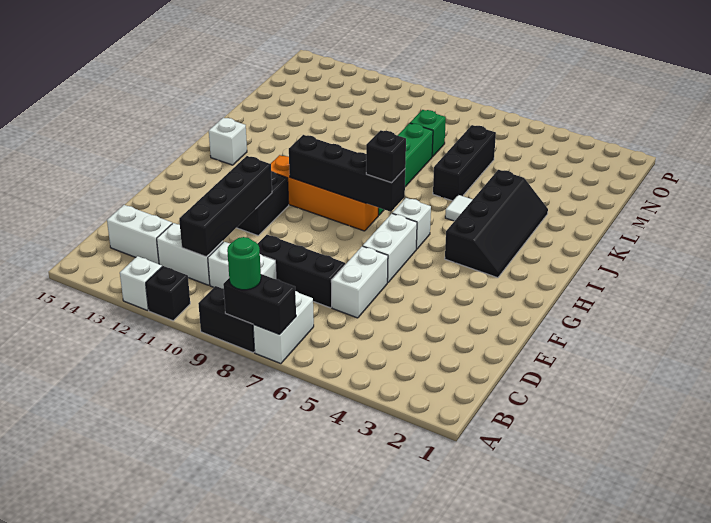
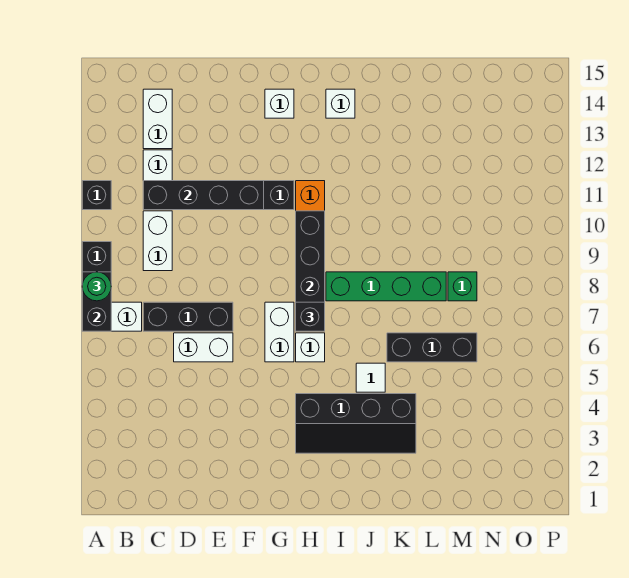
white 1x1 brick [120,256,162,310] -> white 1x1 brick moved to [265,89,294,118]
black 1x3 brick [258,235,345,308] -> black 1x3 brick turned to [143,302,233,331]
white 1x2 brick [363,214,417,283] -> white 1x2 brick turned to [265,302,294,362]

